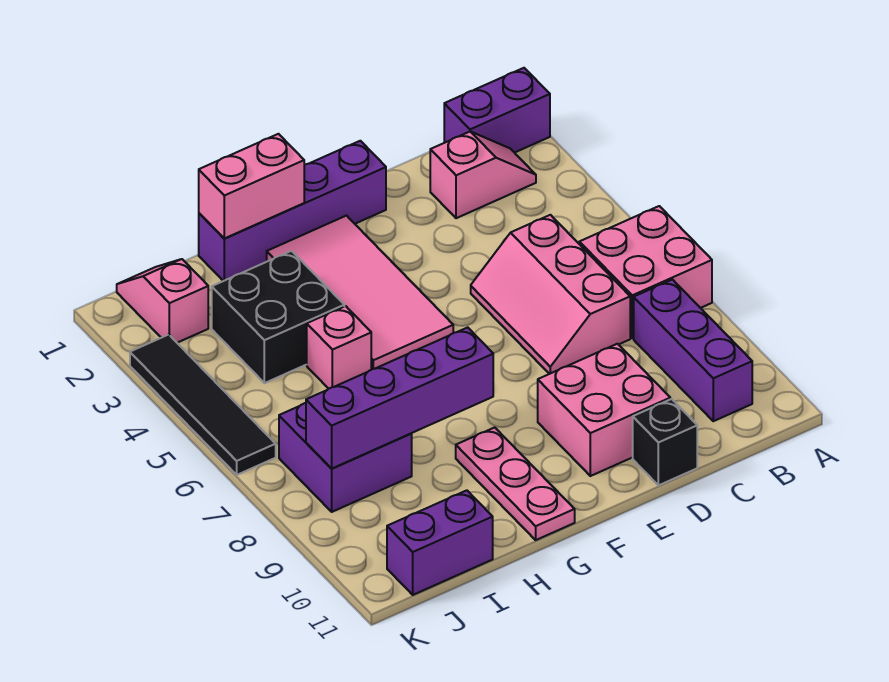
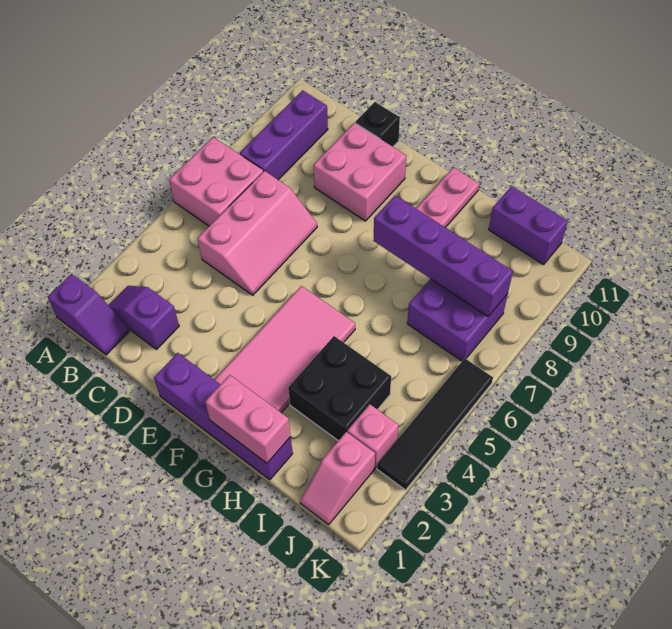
purple 1x2 brick [444,68,550,153] -> purple 1x2 slope [48,274,129,355]
pink 1x2 slope [430,131,536,218] -> purple 1x2 slope [108,286,179,349]
pink 1x1 brick [307,306,371,389] -> pink 1x1 brick moved to [347,404,399,468]

